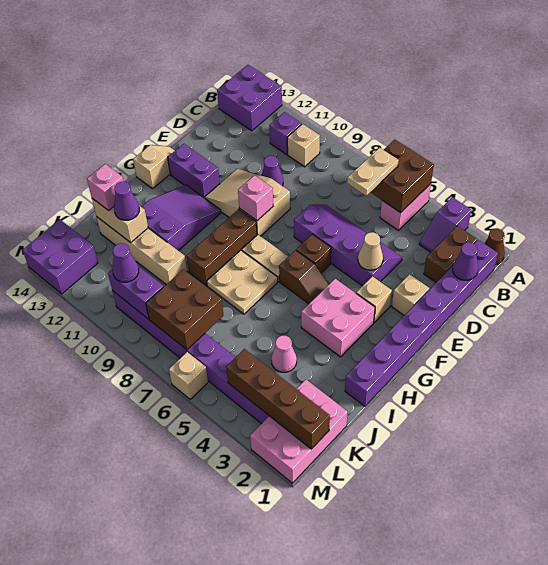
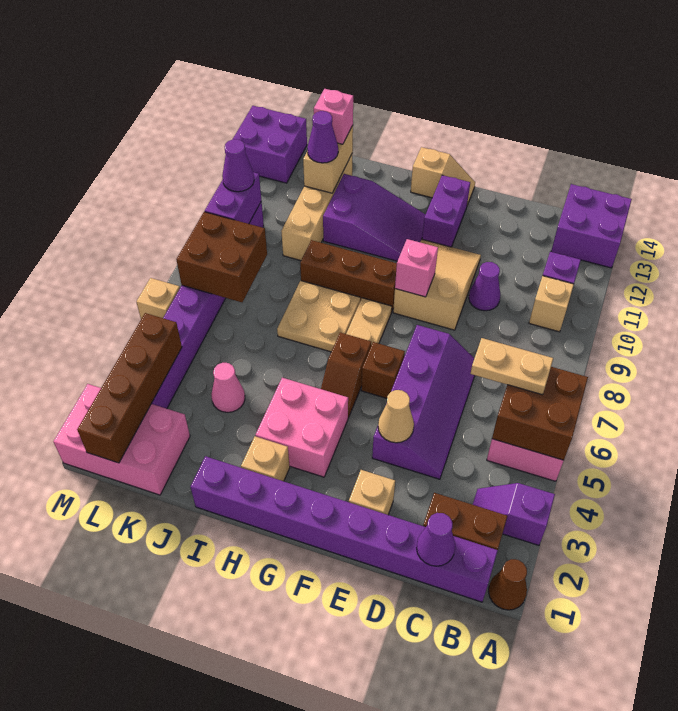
tan 1x1 brick [356,276,392,322] -> tan 1x1 brick moved to [241,436,290,481]

